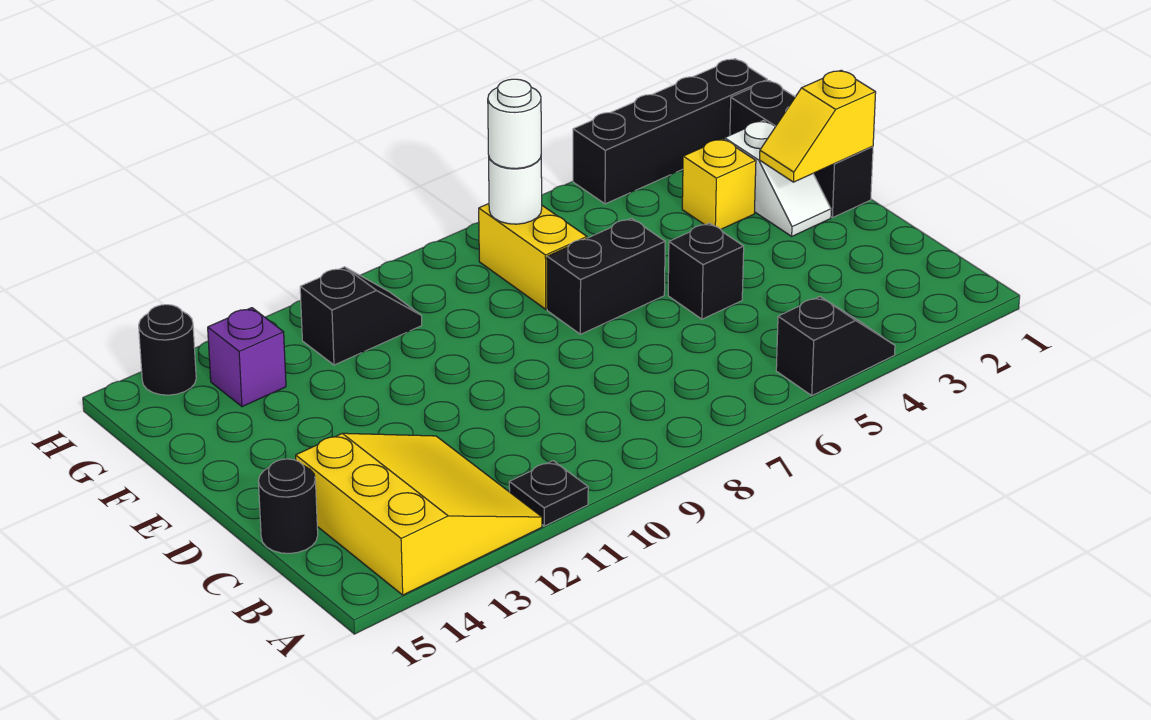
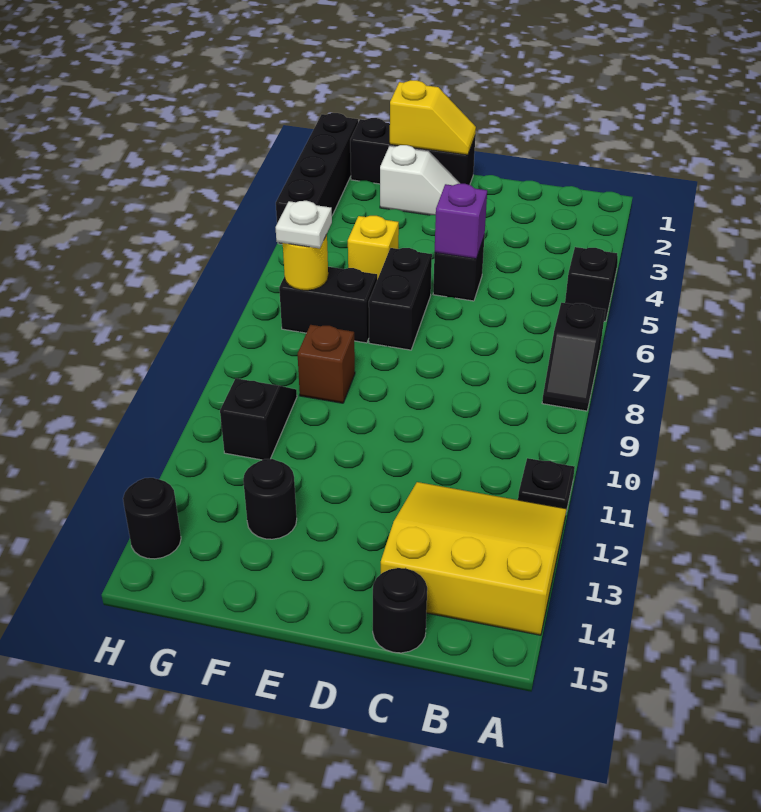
none -> black 1x2 slope [542,303,605,411]
yellow 1x2 slope [760,70,876,182] -> yellow 1x2 slope turned to [390,80,476,155]
yellow 1x1 brick [682,139,756,229] -> yellow 1x1 brick moved to [348,216,399,279]
yellow 1x2 brick [479,204,587,309] -> black 1x2 brick [279,267,377,343]
none -> brown 1x1 brick [298,325,355,403]
none -> black 1x1 round brick [243,459,297,539]
white 1x1 round brick [489,158,542,224] -> yellow 1x1 round brick [283,234,328,290]
white 1x1 round brick [488,79,541,169] -> white 1x1 plate [276,201,332,248]
purple 1x1 brick [208,308,286,407] -> purple 1x1 brick moved to [435,184,487,259]

